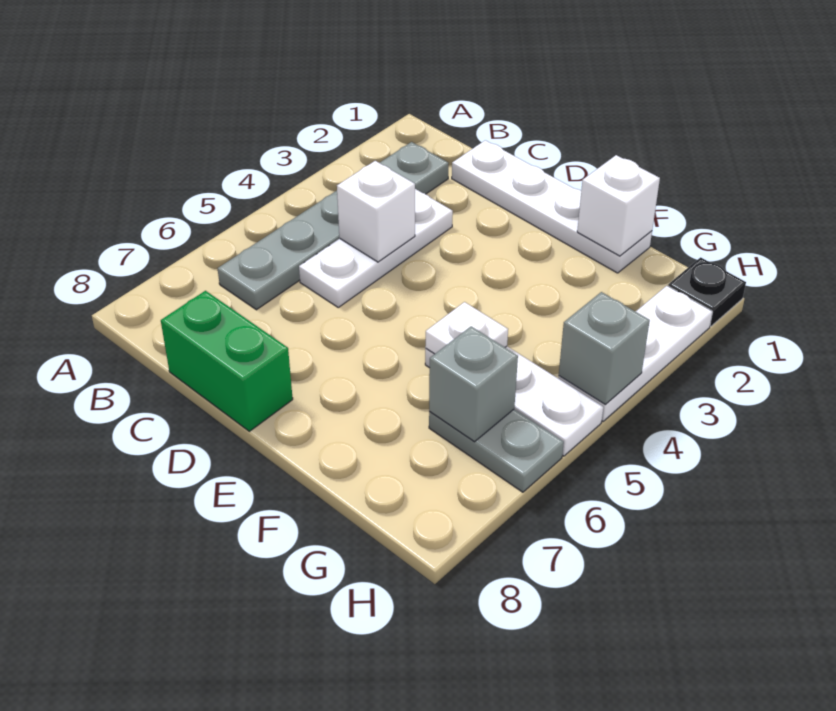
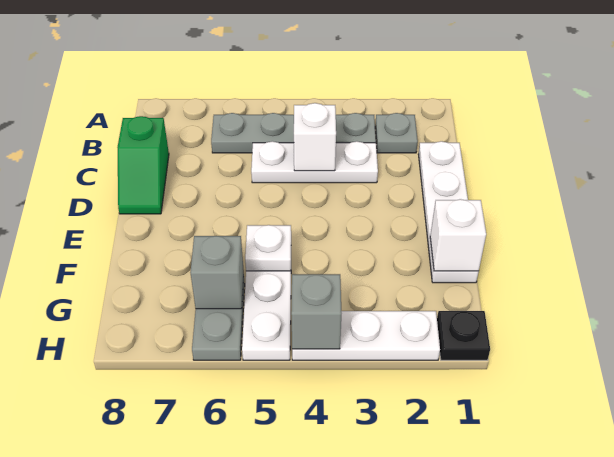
green 1x2 brick [161,291,293,431] -> green 1x2 slope [117,116,169,214]

